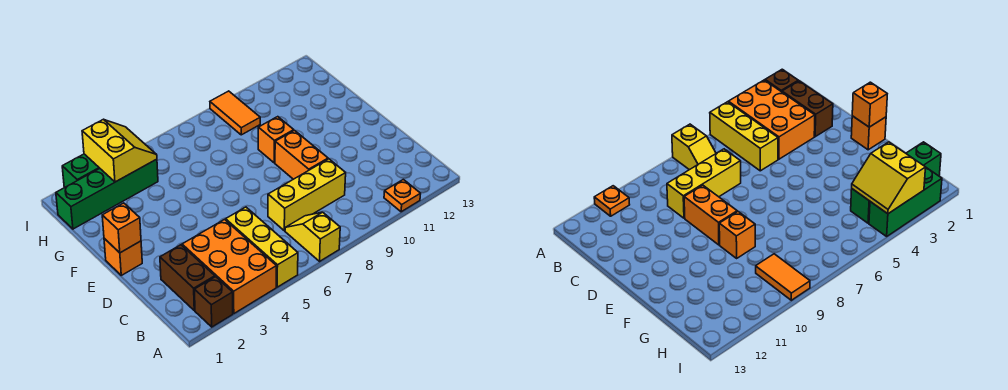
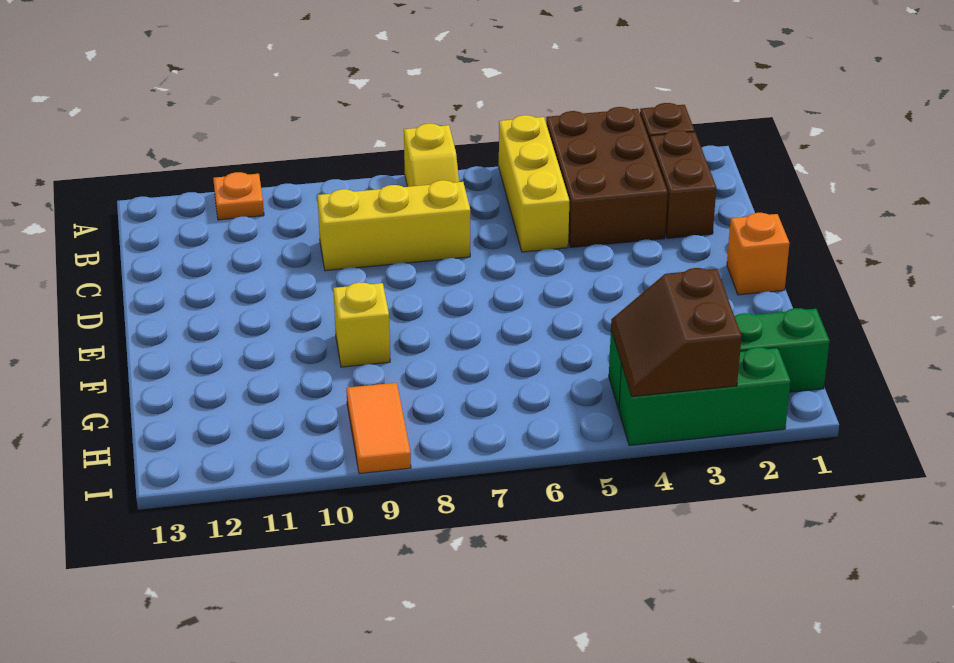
orange 2x3 brick [182,220,276,313] -> brown 2x3 brick [546,107,668,247]
orange 1x2 brick [275,131,328,179] -> none
orange 1x1 brick [102,203,141,253] -> none
orange 1x1 brick [258,117,294,163] -> yellow 1x1 brick [333,282,390,367]
yellow 2x2 slope [82,119,157,182] -> brown 2x2 slope [611,268,742,397]

